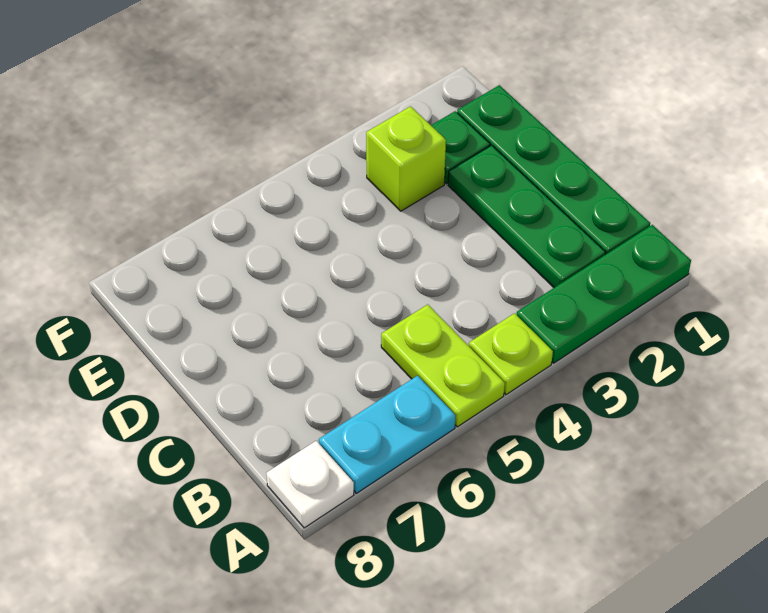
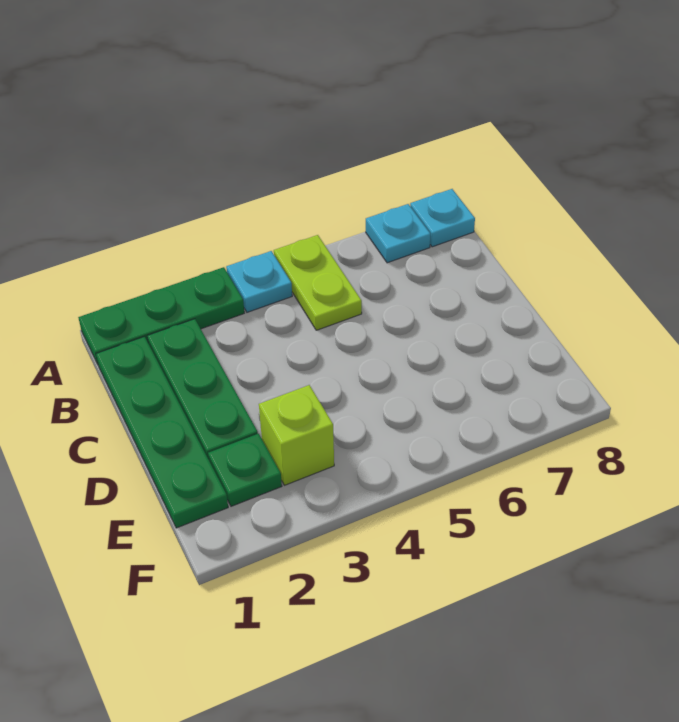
lime 1x1 plate [469,313,553,395] -> cyan 1x1 plate [226,251,292,312]
cyan 1x2 plate [319,376,455,493] -> cyan 1x1 plate [366,204,431,263]
white 1x1 plate [266,441,354,528] -> cyan 1x1 plate [410,189,475,247]

